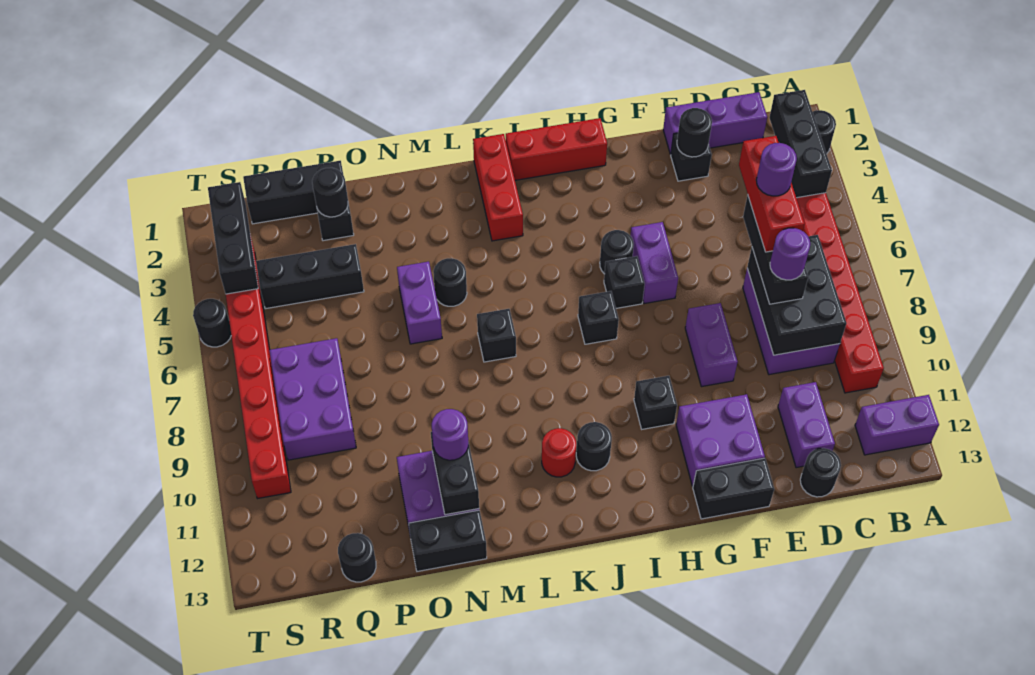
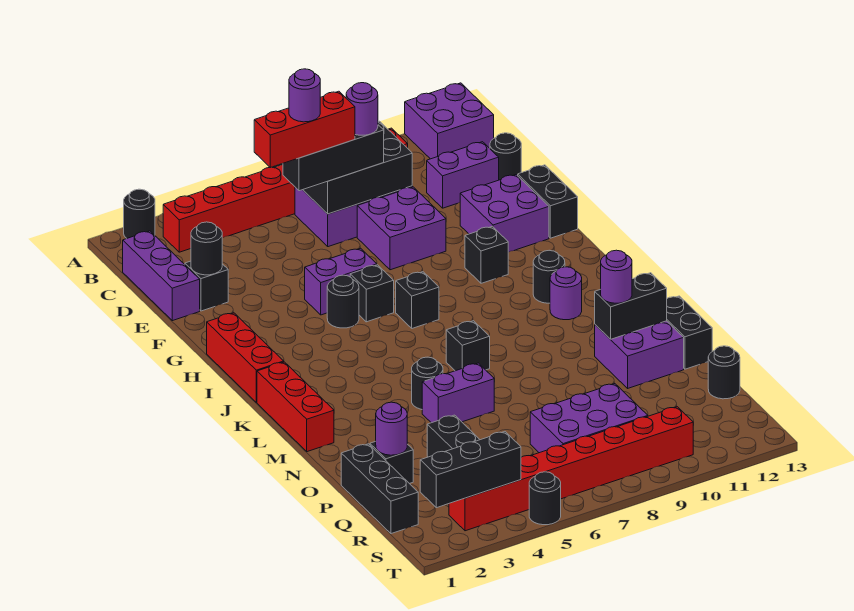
purple 1x2 brick [855,395,939,455] -> purple 2x2 brick [405,83,494,159]
black 1x3 brick [769,90,832,198] -> none
purple 1x2 brick [685,303,738,387] -> purple 2x2 brick [357,187,446,270]
red 1x3 brick [473,134,523,241] -> red 1x3 brick turned to [257,362,334,452]
red 1x1 round brick [542,428,576,477] -> purple 1x1 round brick [550,267,582,320]
black 1x1 round brick [312,168,348,217] -> purple 1x1 round brick [376,402,407,455]

